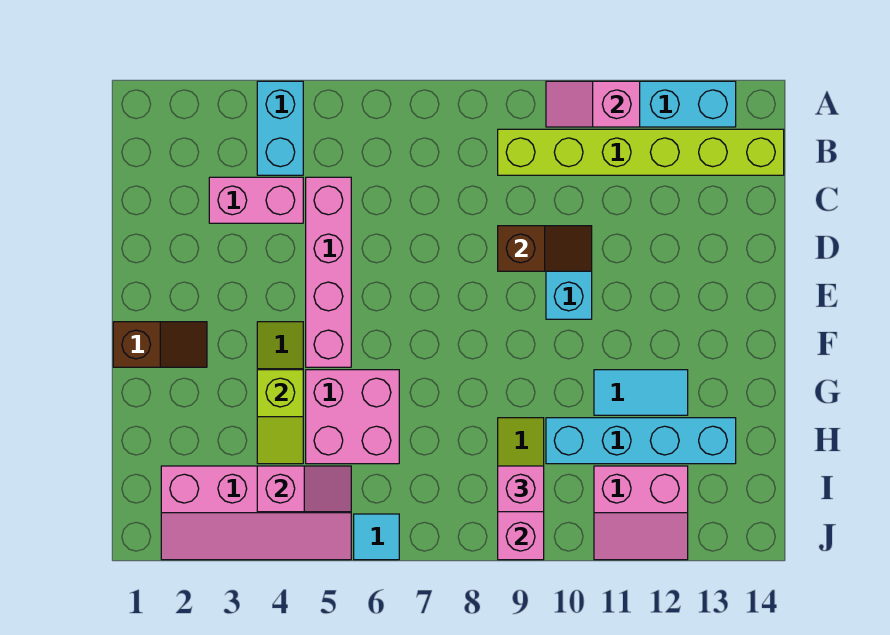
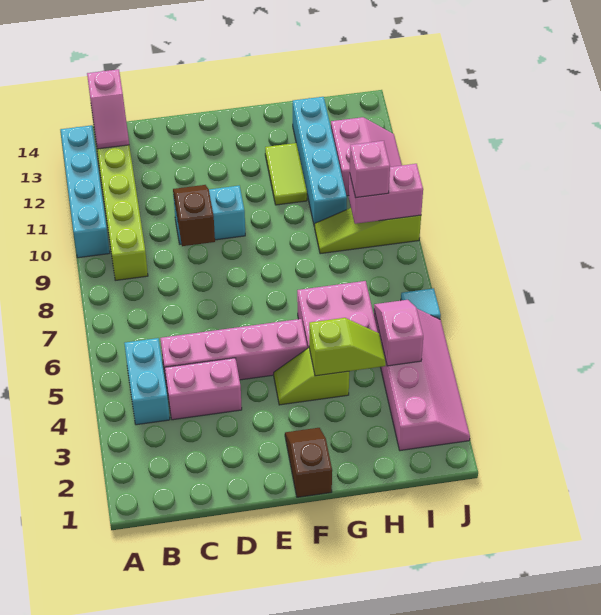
cyan 1x2 brick [257,81,303,175] -> cyan 1x2 brick turned to [124,338,170,425]
pink 1x2 slope [546,81,640,127] -> pink 1x2 slope moved to [87,69,129,149]
pink 1x2 brick [209,177,303,223] -> pink 1x2 brick turned to [165,358,242,420]
cyan 1x2 tile [594,370,688,415] -> lime 1x2 tile [265,143,307,205]

